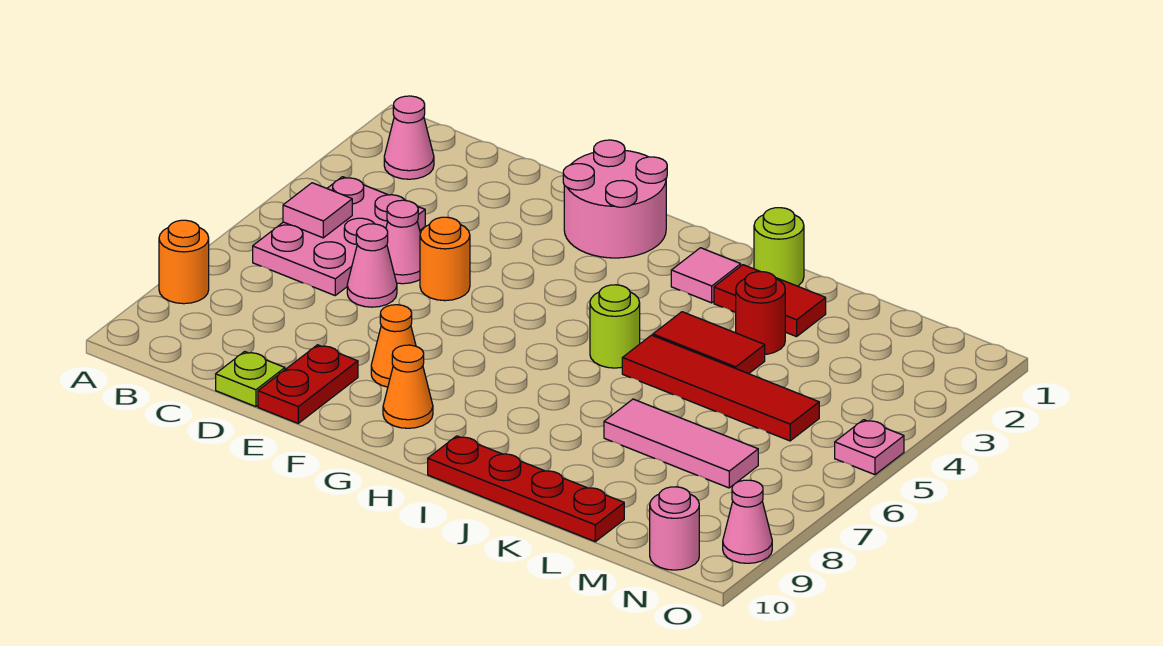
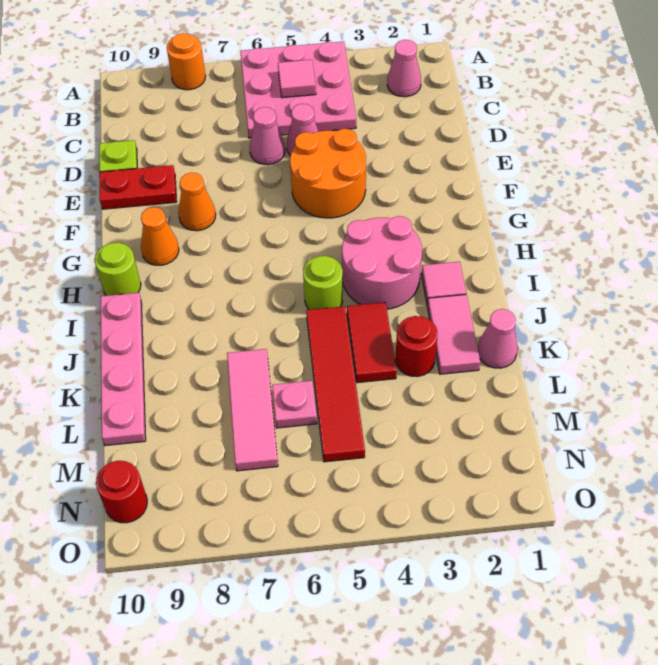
pink 2x3 plate [253,177,425,295] -> pink 3x3 plate [240,41,356,138]
orange 1x1 round brick [420,217,470,301] -> orange 2x2 round brick [290,129,366,218]
pink 2x2 round brick [563,140,667,258] -> pink 2x2 round brick moved to [342,216,422,309]
red 1x4 plate [428,436,624,542] -> pink 1x4 plate [101,293,146,446]
lime 1x1 round brick [754,208,804,286] -> lime 1x1 round brick moved to [95,243,141,296]
red 1x2 tile [714,265,826,337] -> pink 1x2 tile [427,294,480,374]
pink 1x1 round brick [650,487,699,570] -> red 1x1 round brick [96,461,147,523]
pink 1x1 plate [835,420,904,475] -> pink 1x1 plate moved to [272,381,317,428]
pink 1x1 cone [723,480,772,563] -> pink 1x1 cone moved to [478,309,518,368]

